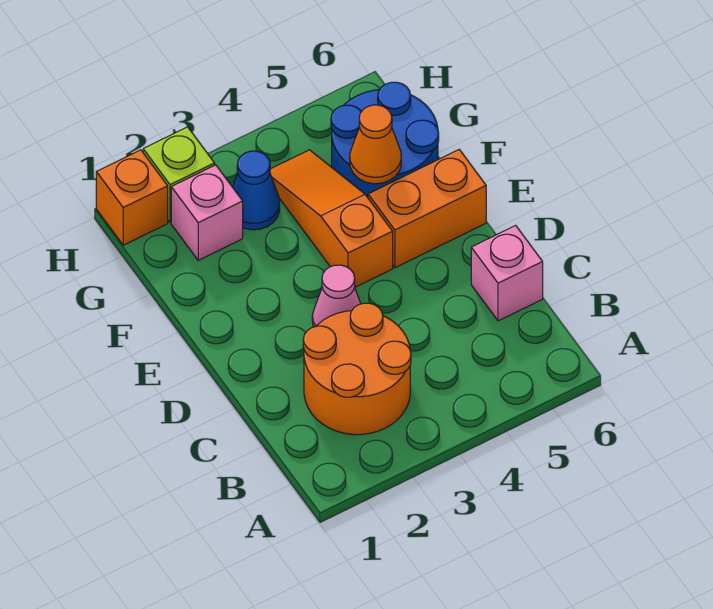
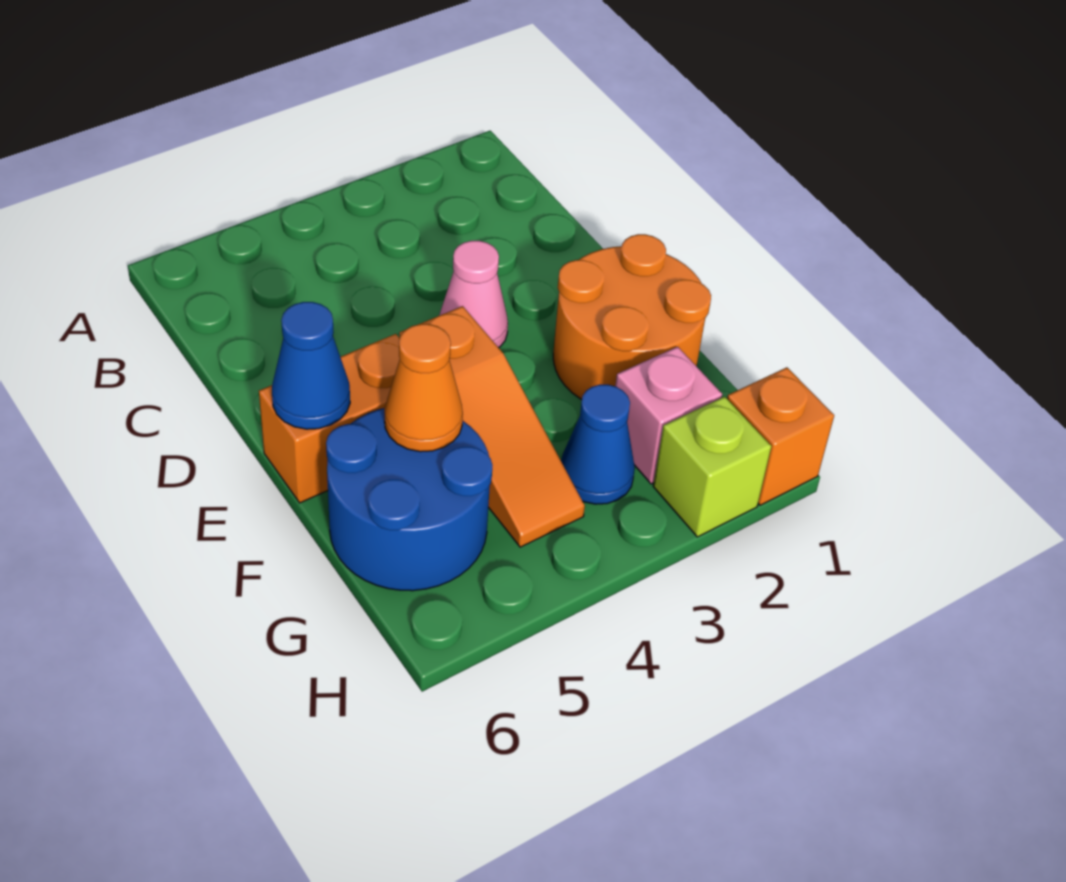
orange 2x2 round brick [303,303,411,435] -> orange 2x2 round brick moved to [553,234,711,400]
pink 1x1 brick [471,225,543,321] -> none
none -> blue 1x1 cone [272,302,350,429]

